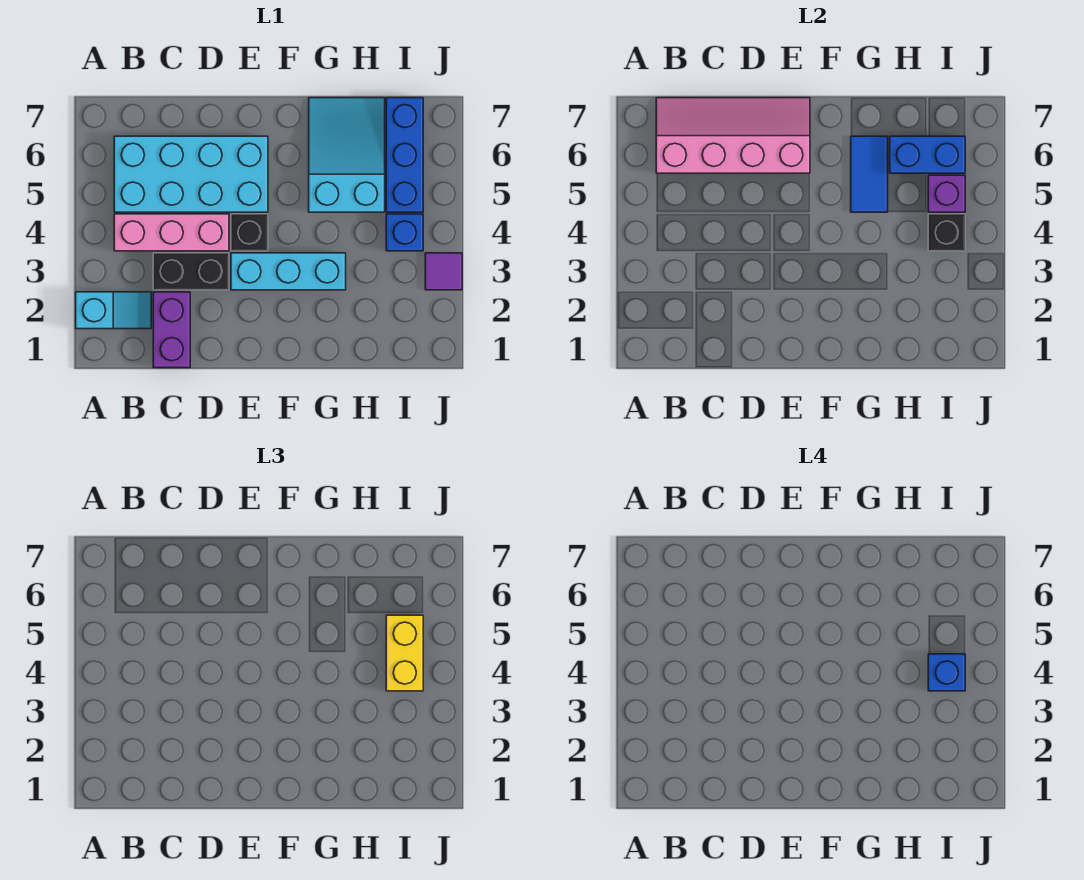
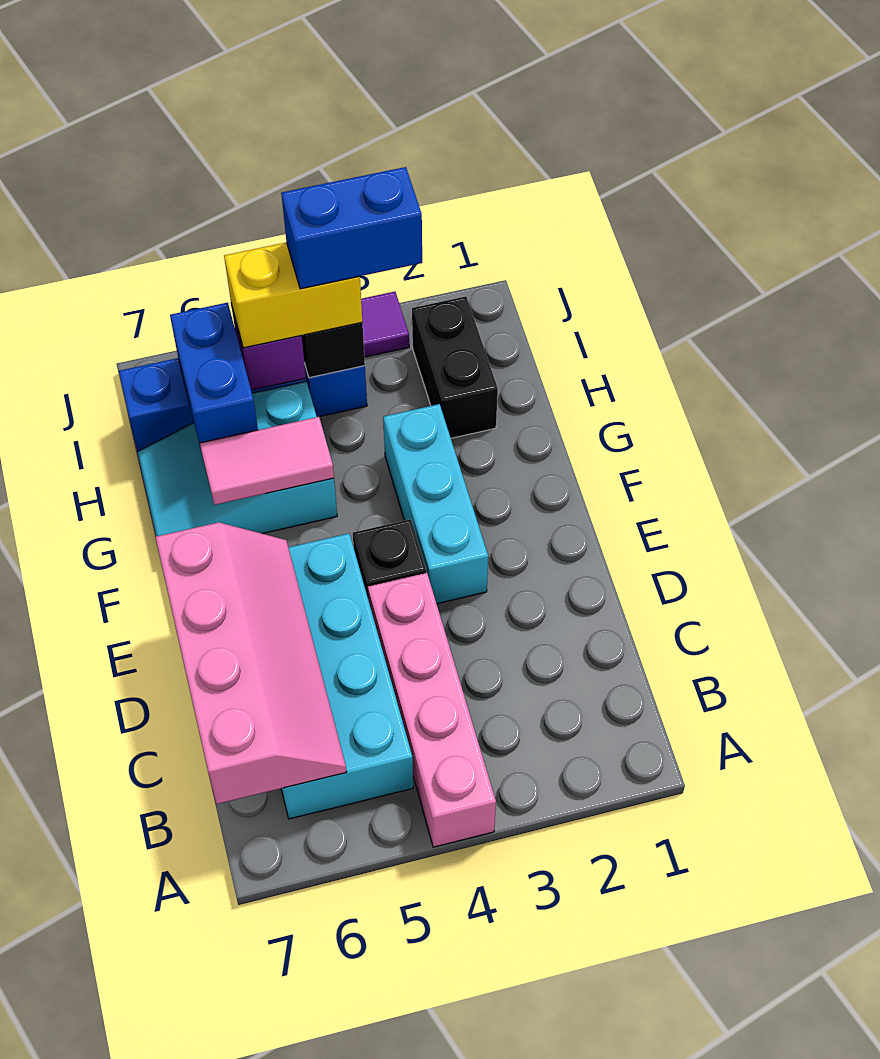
cyan 1x2 slope [76,292,151,329] -> none
pink 1x3 brick [114,214,229,251] -> pink 1x4 brick [368,573,496,847]
pink 2x4 slope [656,98,810,173] -> pink 2x4 slope turned to [155,522,346,804]
purple 1x2 brick [153,292,190,368] -> none
black 1x2 brick [153,253,229,290] -> black 1x2 brick moved to [412,296,498,438]
blue 1x2 tile [851,136,888,212] -> pink 1x2 tile [200,417,334,505]
blue 1x1 brick [928,654,965,691] -> blue 1x2 brick [281,167,422,289]

